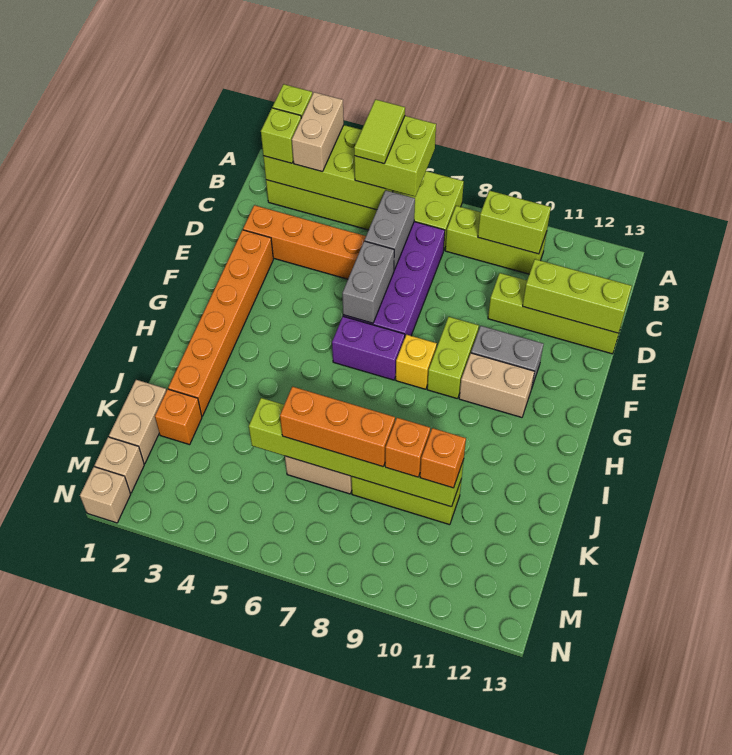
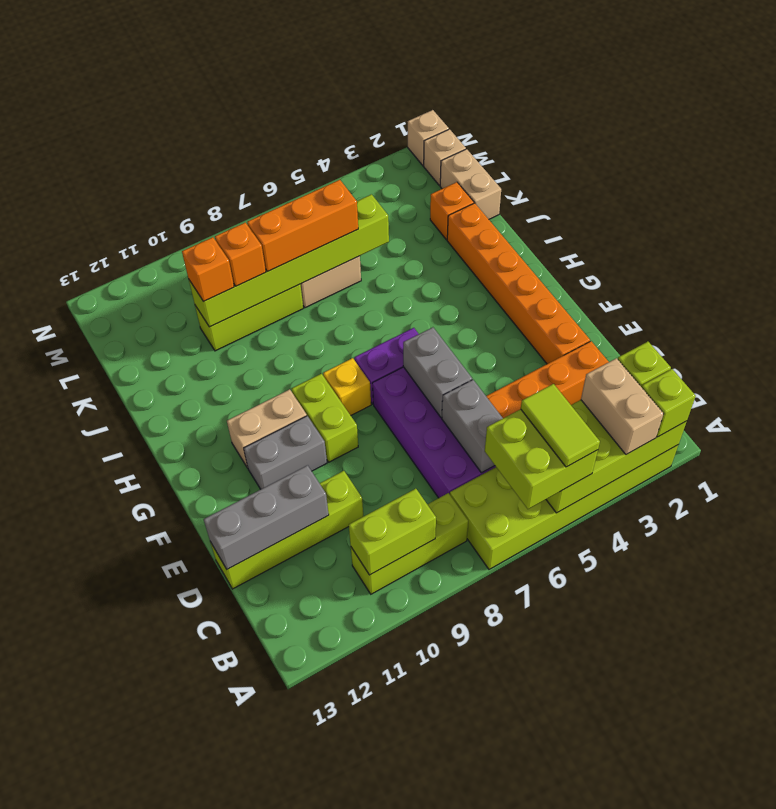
lime 1x3 brick [523,259,632,333] -> grey 1x3 brick [203,465,329,569]

